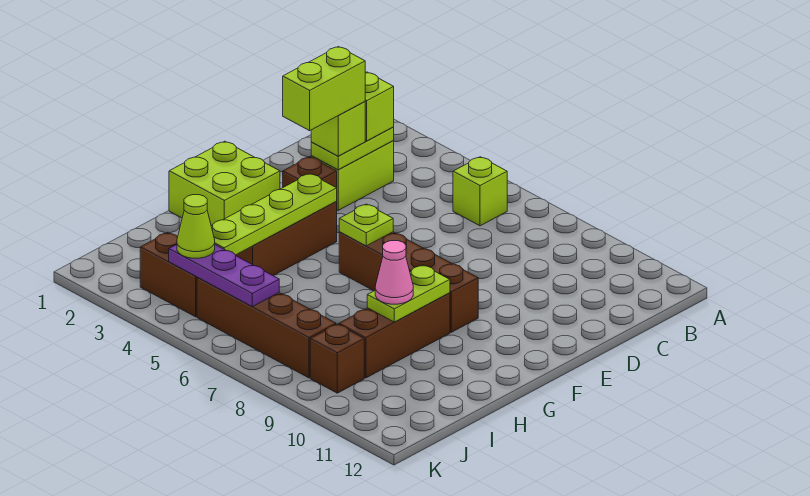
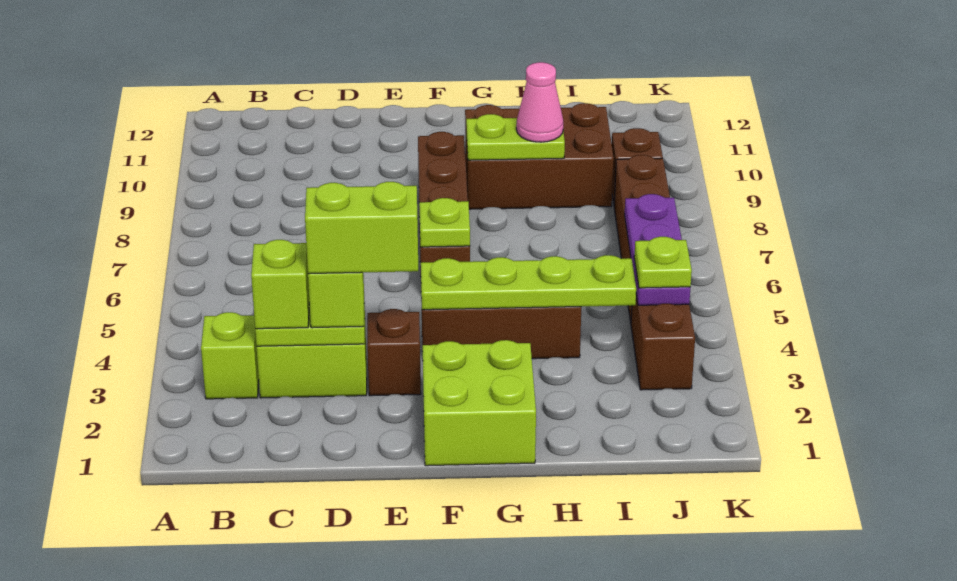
lime 1x1 brick [453,157,507,226] -> lime 1x1 brick moved to [201,312,259,399]
brown 1x3 brick [339,293,450,378] -> brown 2x3 brick [465,103,614,209]
lime 1x1 cone [177,195,215,258] -> lime 1x1 plate [634,237,692,288]

